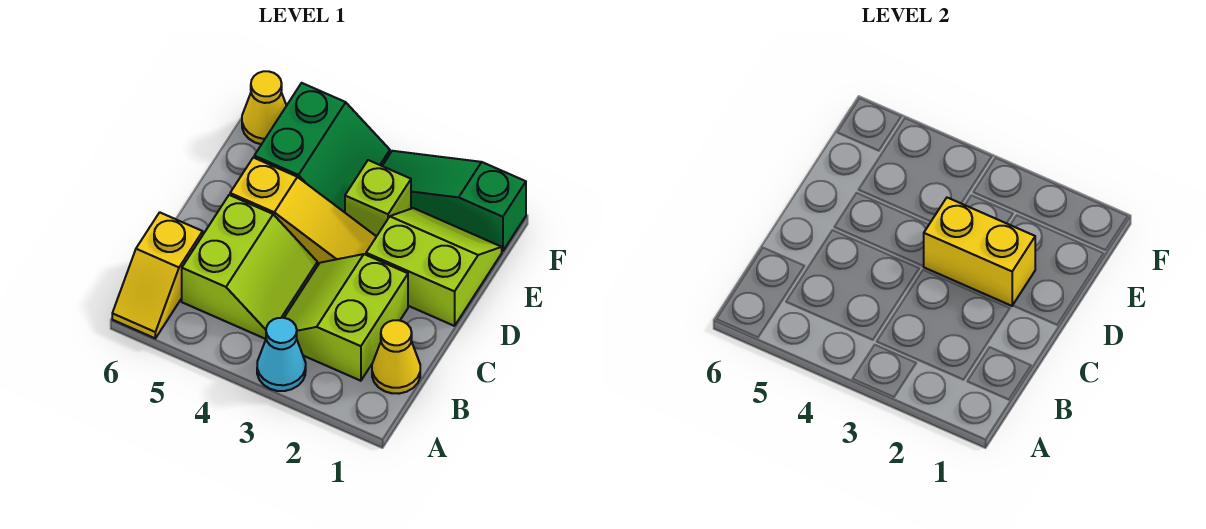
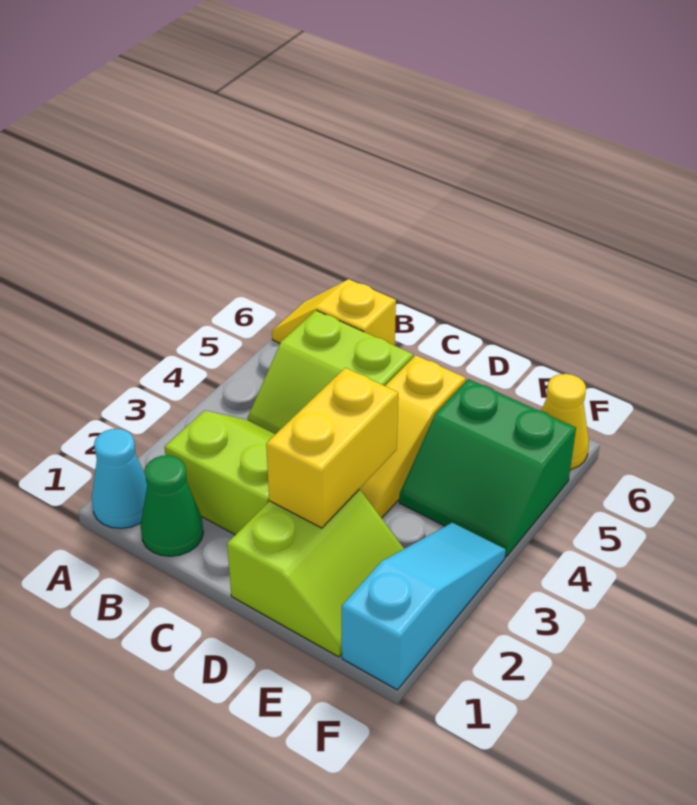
cyan 1x1 cone [257,318,306,391] -> cyan 1x1 cone moved to [92,429,147,528]
yellow 1x1 cone [372,320,420,394] -> green 1x1 cone [141,455,203,556]
lime 1x1 brick [345,160,411,236] -> none
green 1x3 slope [383,151,526,251] -> cyan 1x3 slope [342,523,506,690]

